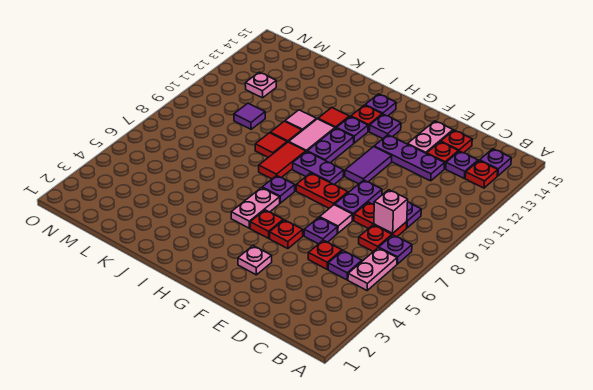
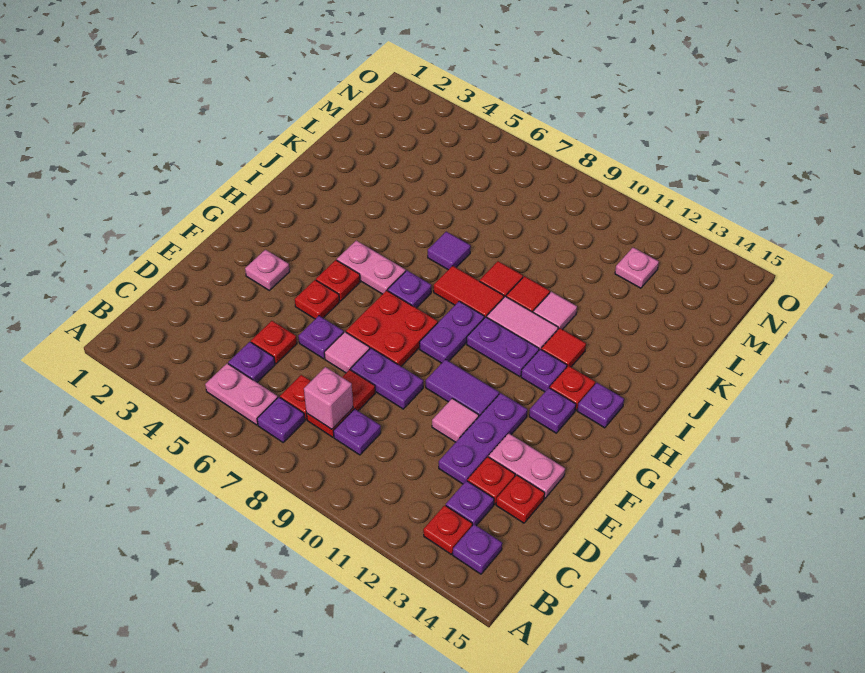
none -> pink 1x1 tile [432,398,479,442]
red 1x2 plate [296,173,348,208] -> red 2x2 plate [346,290,438,366]
purple 1x1 tile [234,103,265,129] -> purple 1x1 tile moved to [428,232,471,270]

